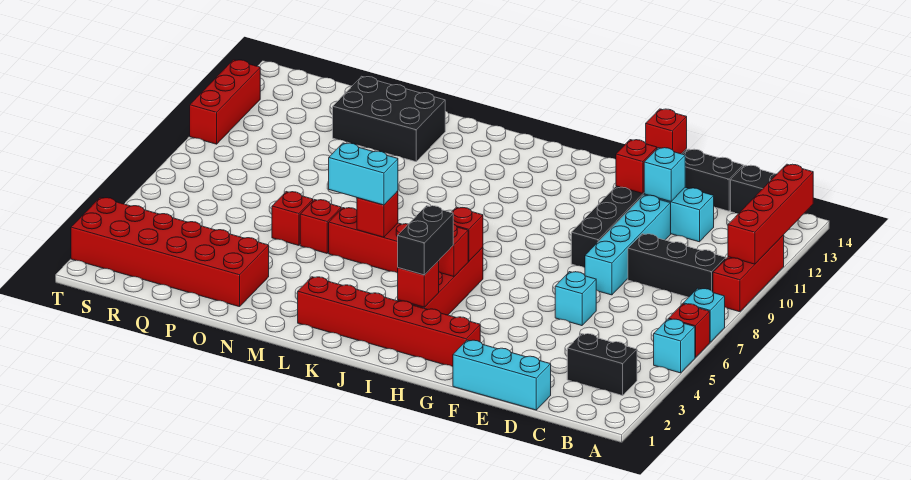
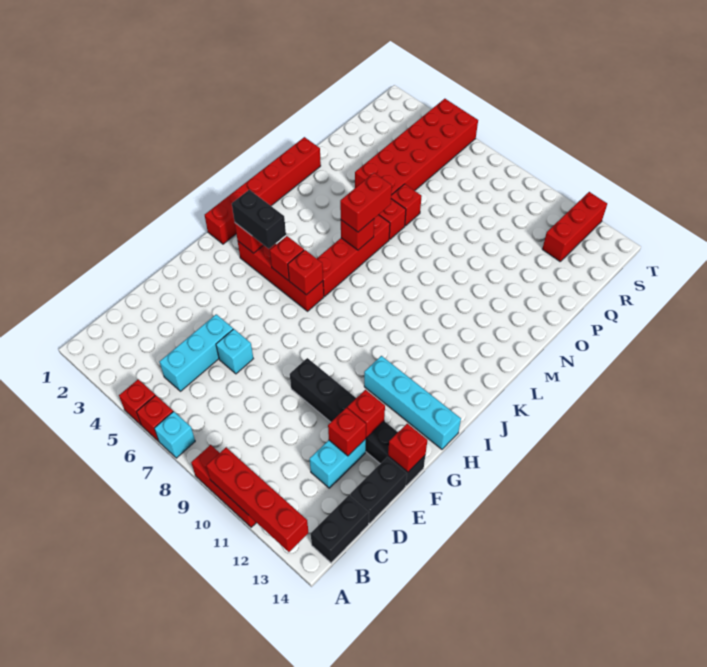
cyan 1x1 brick [654,319,695,373] -> red 1x1 brick [119,379,155,425]
black 1x2 brick [567,334,637,395] -> none
black 1x3 brick [628,234,726,297] -> none
cyan 1x3 brick [453,340,551,410] -> cyan 1x3 brick moved to [159,314,233,391]
cyan 1x4 brick [585,195,671,295] -> cyan 1x4 brick moved to [364,356,461,449]
cyan 1x1 brick [644,148,685,202] -> red 1x1 brick [328,408,366,456]
red 1x6 brick [298,277,480,367] -> red 1x6 brick moved to [205,137,321,244]
cyan 1x2 brick [329,143,398,205] -> red 1x2 brick [340,173,392,232]
black 2x3 brick [333,76,445,162] -> none
red 2x6 brick [71,197,269,307] -> red 2x6 brick moved to [355,99,478,195]
red 1x3 brick [190,60,260,144] -> red 1x3 brick turned to [542,192,607,261]

